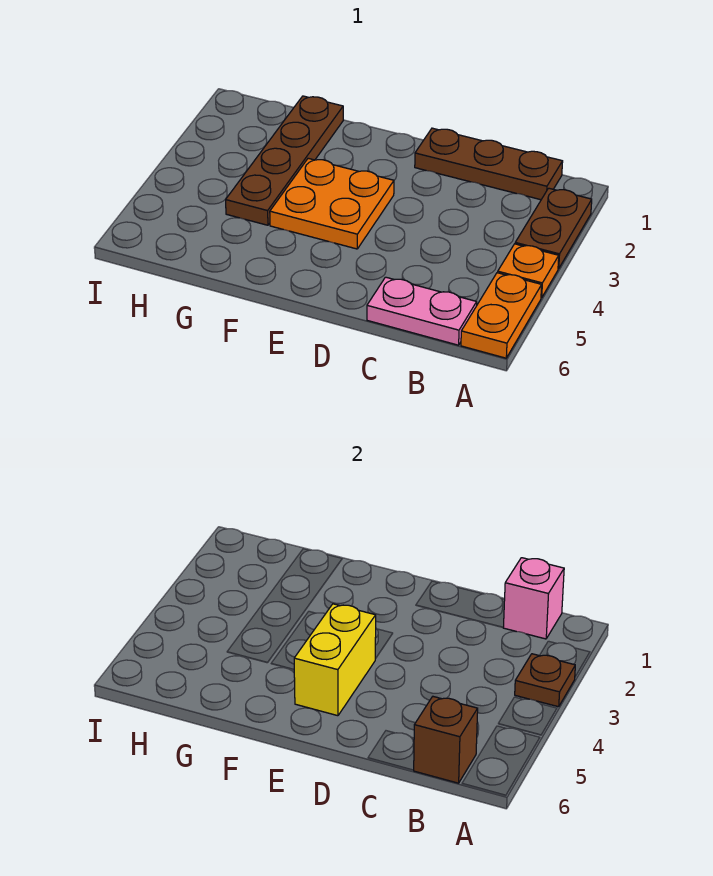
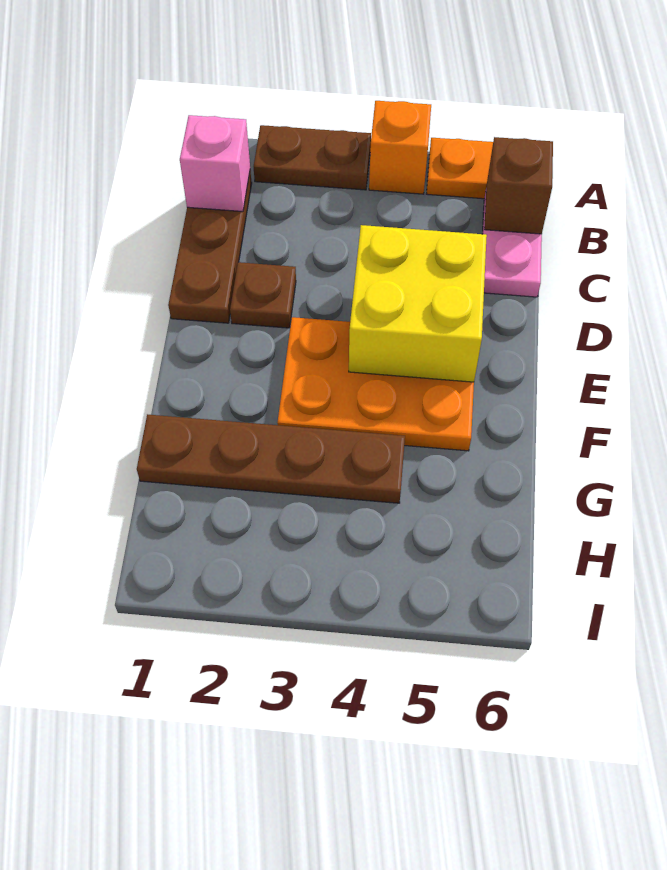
brown 1x1 plate [515,654,575,707] -> brown 1x1 plate moved to [230,262,296,328]
orange 1x1 plate [498,244,559,298] -> orange 1x1 brick [369,101,431,194]
orange 2x2 plate [270,158,394,249] -> orange 2x3 plate [277,317,474,451]
yellow 1x2 brick [294,604,376,716] -> yellow 2x2 brick [349,225,487,382]

